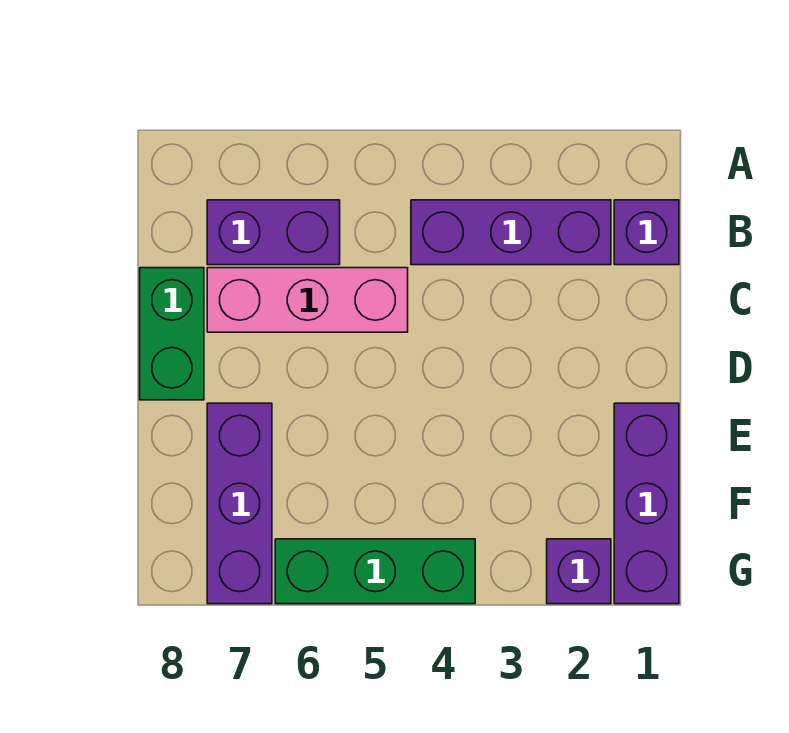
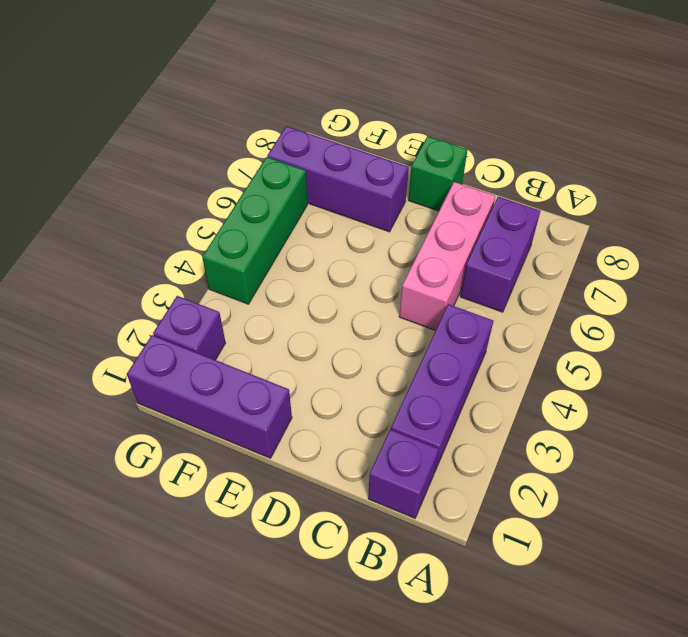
green 1x2 brick [140,268,204,400] -> green 1x1 brick [408,136,468,211]

